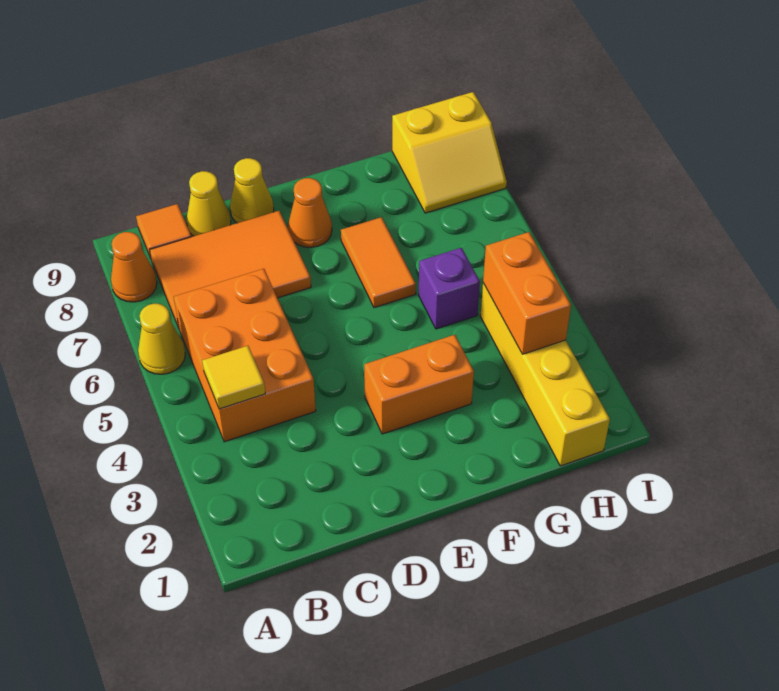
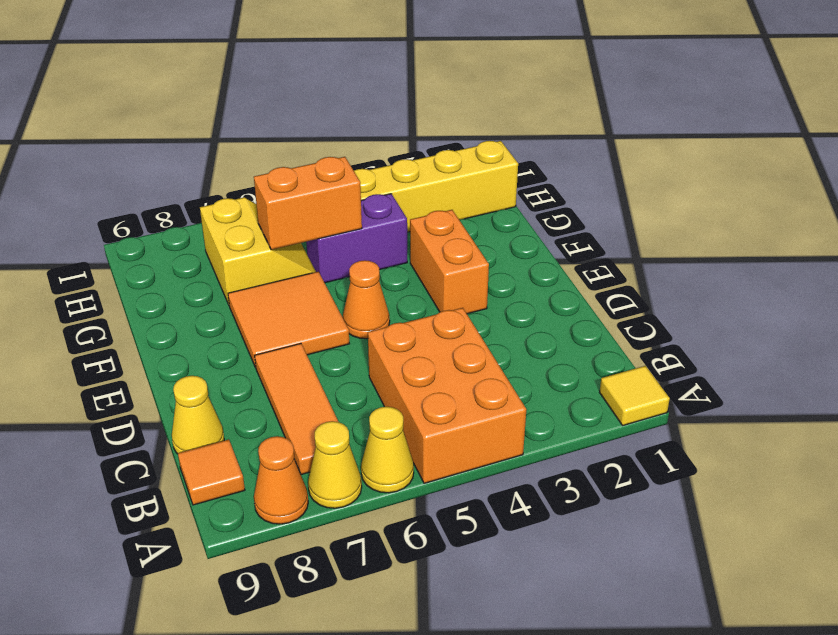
orange 2x3 brick [174,269,316,442] -> orange 2x3 brick turned to [368,308,526,483]
yellow 1x1 tile [202,346,265,409] -> yellow 1x1 tile moved to [600,366,670,425]
orange 2x3 tile [150,211,311,328] -> orange 1x3 tile [255,344,338,475]
yellow 1x1 cone [230,158,274,223] -> yellow 1x1 cone moved to [308,421,362,508]
orange 1x1 cone [288,178,332,247] -> orange 1x1 cone moved to [343,260,390,339]
orange 1x2 tile [341,217,416,308] -> orange 2x2 tile [228,272,349,368]
purple 1x1 brick [419,248,480,329] -> purple 1x2 brick [306,194,407,283]
orange 1x2 brick [483,232,571,354] -> orange 1x2 brick moved to [254,157,362,250]
yellow 2x2 slope [392,92,507,213] -> yellow 2x2 slope moved to [200,198,316,304]

